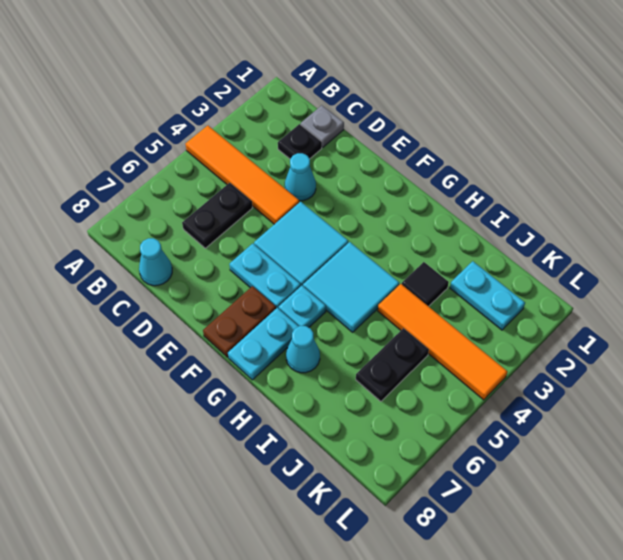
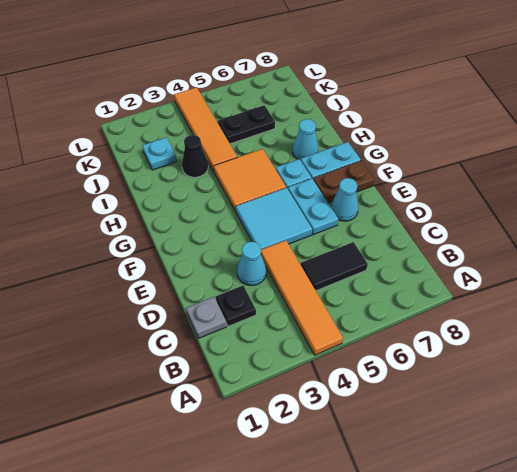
black 1x2 plate [182,183,252,248] -> black 1x2 tile [301,242,368,291]
cyan 1x1 cone [139,238,172,286] -> cyan 1x1 cone moved to [331,178,358,221]
cyan 2x2 tile [303,242,399,332] -> orange 2x2 tile [214,149,286,211]
black 1x1 tile [402,262,449,306] -> black 1x1 cone [182,135,208,177]
cyan 1x2 plate [450,261,525,330] -> cyan 1x1 plate [142,137,177,170]

